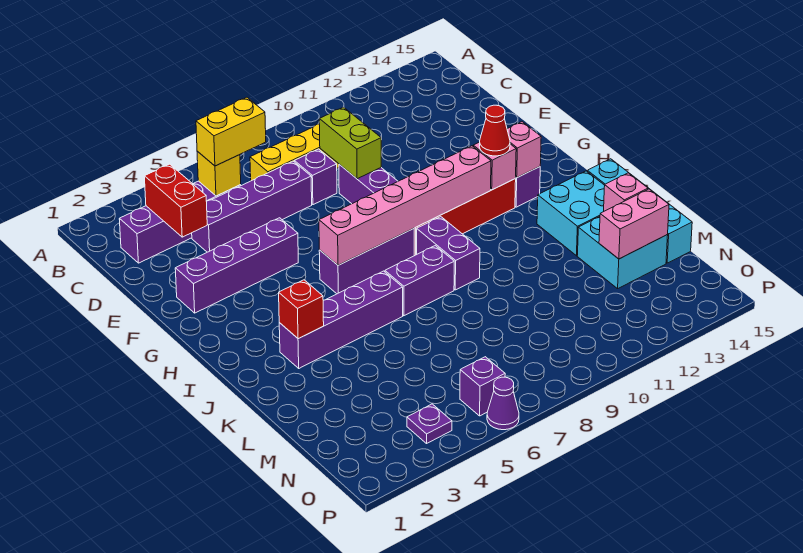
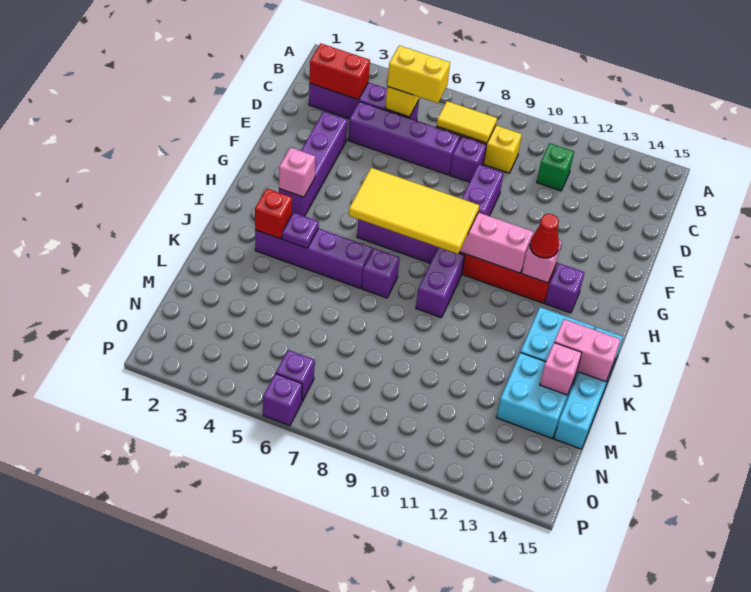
red 1x2 brick [144,164,207,237] -> red 1x2 brick turned to [309,43,370,100]
none -> yellow 1x2 tile [437,101,497,143]
none -> green 1x1 brick [537,143,574,191]
lime 1x2 brick [319,107,381,179] -> none
purple 1x4 brick [175,218,298,313] -> purple 1x4 brick turned to [279,112,348,216]
none -> yellow 2x4 tile [349,168,479,254]
pink 1x1 brick [507,122,541,178] -> pink 1x1 brick moved to [279,147,316,197]
purple 1x2 brick [385,246,454,316] -> purple 1x1 brick [362,248,400,298]
pink 1x2 brick [599,189,669,259] -> pink 1x2 brick moved to [554,319,621,382]
purple 1x1 plate [407,404,452,443] -> purple 1x1 plate moved to [282,213,319,248]
purple 1x1 cone [487,377,519,430] -> purple 1x1 brick [263,374,302,426]

